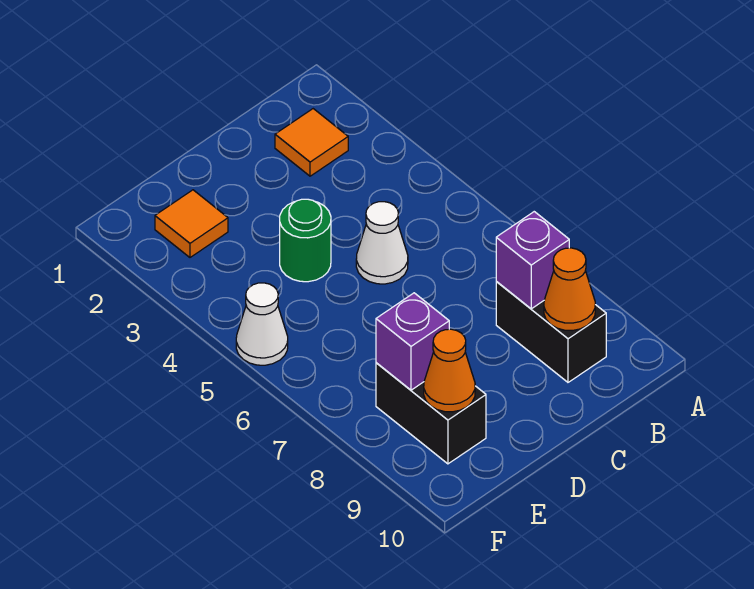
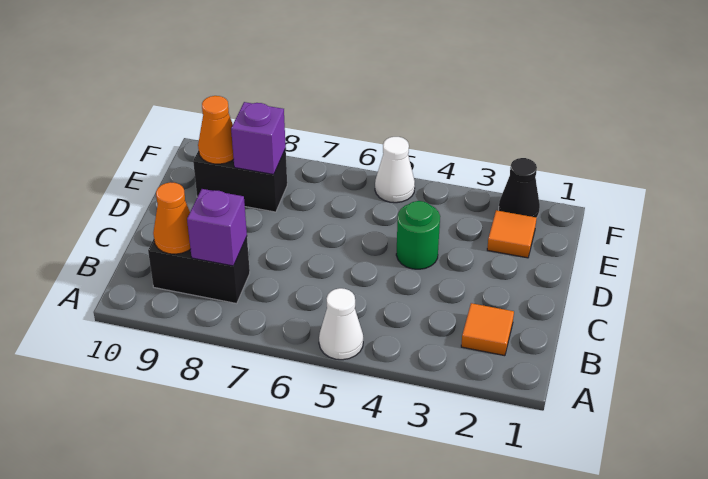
white 1x1 cone [356,202,408,284] -> white 1x1 cone moved to [319,288,363,360]
none -> black 1x1 cone [499,158,540,218]

